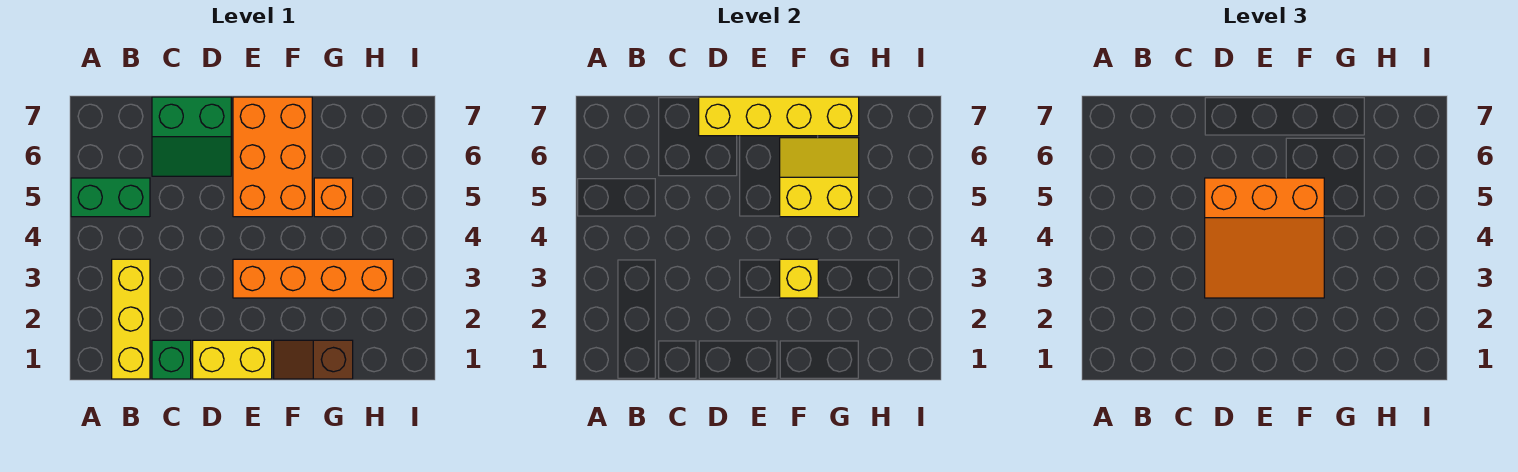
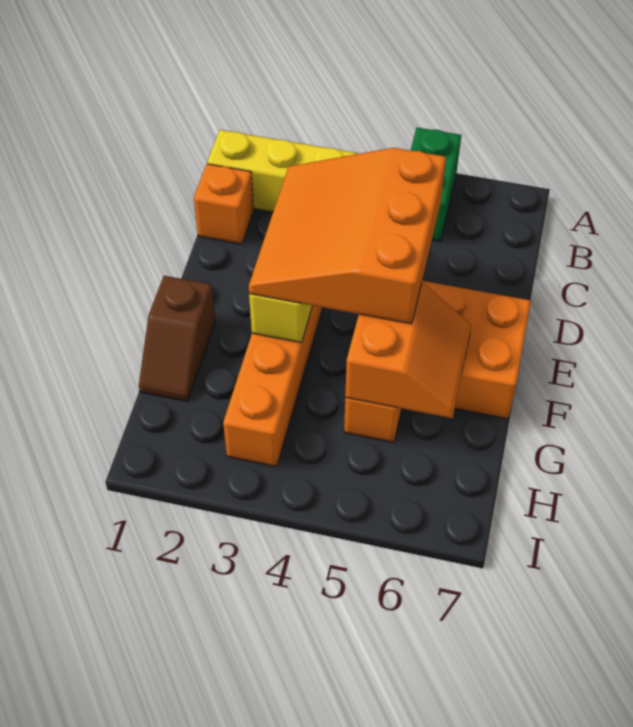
green 1x1 brick [152,340,191,379] -> orange 1x1 brick [194,164,254,244]
green 2x2 slope [152,97,231,176] -> none
yellow 1x2 brick [193,340,272,379] -> none
yellow 1x4 brick [699,97,859,136] -> none
brown 1x2 slope [274,340,353,379] -> brown 1x2 slope turned to [139,276,215,402]
yellow 2x2 slope [780,138,859,217] -> orange 2x2 slope [345,283,471,418]

